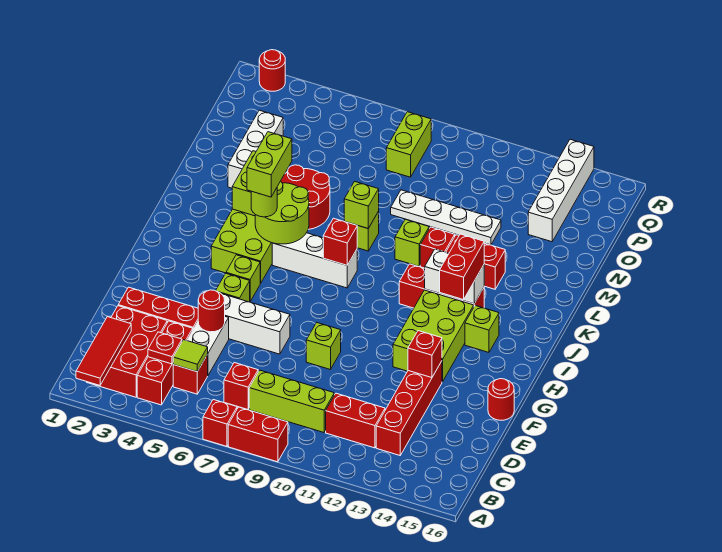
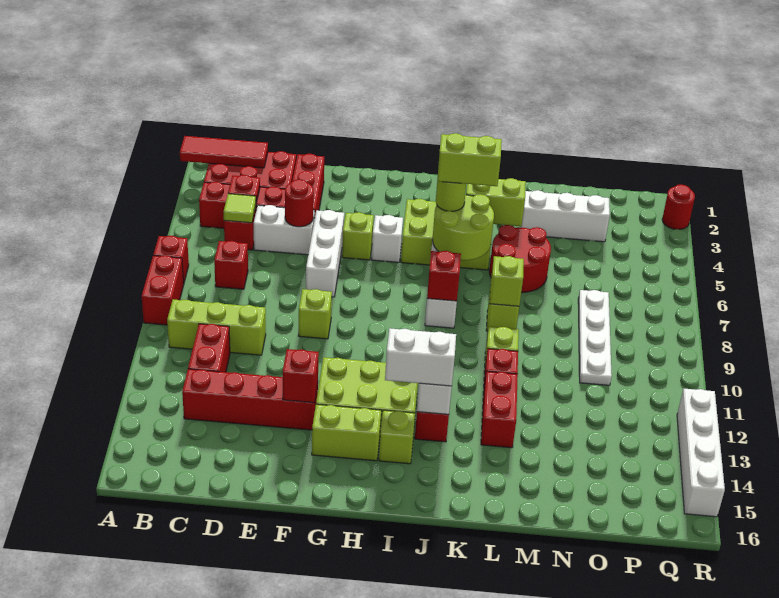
lime 1x3 brick [249,370,334,432] -> lime 1x3 brick turned to [167,299,266,355]
red 1x1 round brick [488,379,514,420] -> none
lime 1x1 brick [226,255,260,301] -> white 1x1 brick [371,215,403,262]
red 1x2 brick [440,234,484,300] -> white 1x2 brick [385,328,456,386]
white 1x4 plate [391,190,501,245] -> white 1x4 plate moved to [578,290,612,385]
white 1x4 brick [528,139,594,242] -> white 1x4 brick turned to [677,389,725,517]
lime 1x2 brick [386,112,431,177] -> lime 1x2 brick moved to [312,404,381,461]

